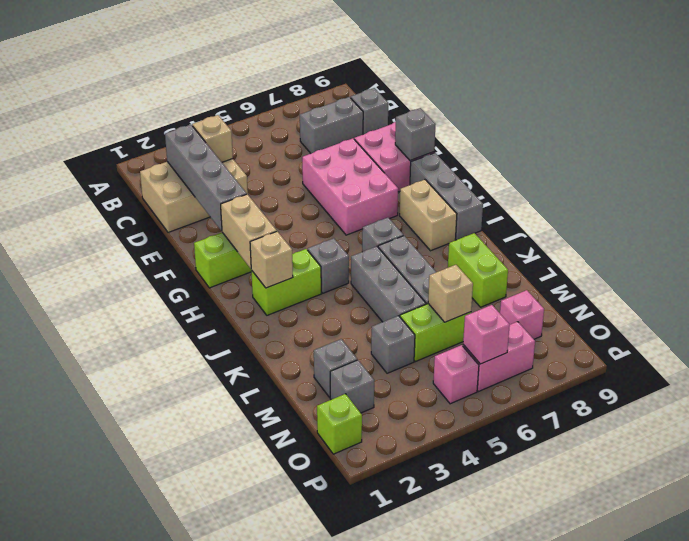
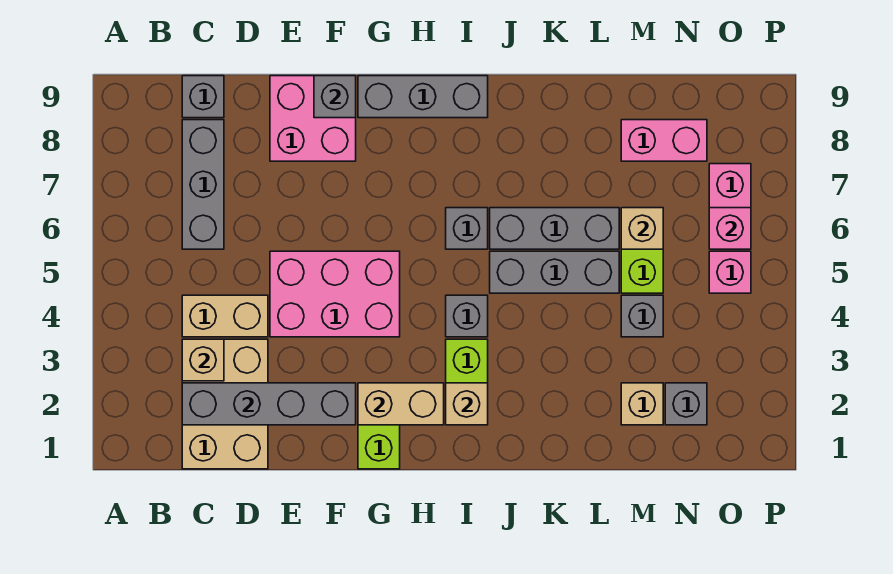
grey 1x2 brick [300,97,363,153] -> grey 1x3 brick [182,120,224,249]
pink 2x3 brick [302,138,398,235] -> pink 2x3 brick moved to [270,251,400,337]
tan 1x2 brick [400,180,457,251] -> tan 1x2 brick moved to [182,295,268,337]
lime 1x2 brick [448,233,508,307] -> none
grey 1x1 brick [314,339,357,397] -> tan 1x1 brick [621,383,663,425]
pink 1x1 brick [500,290,544,339] -> pink 1x2 brick [621,120,707,161]
lime 1x1 brick [317,394,362,454] -> none

